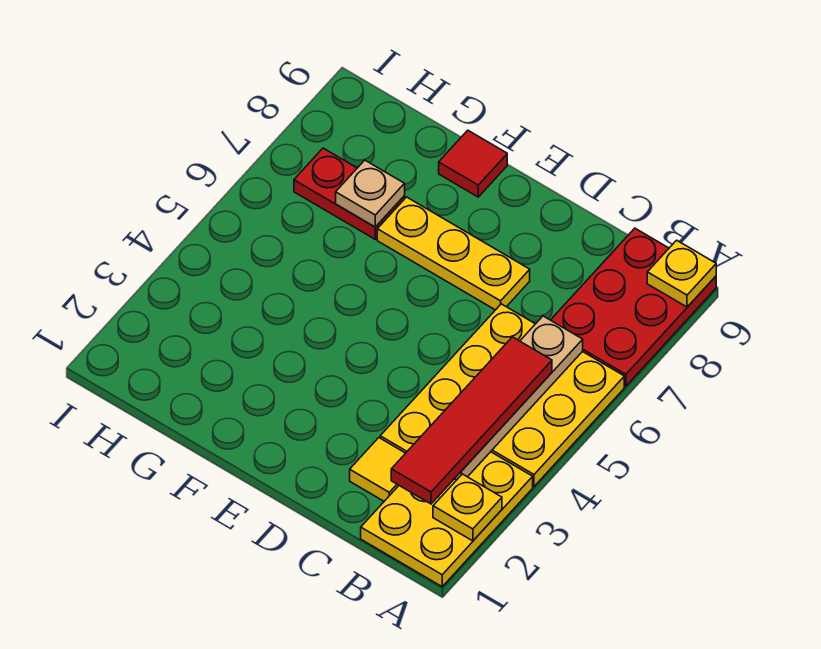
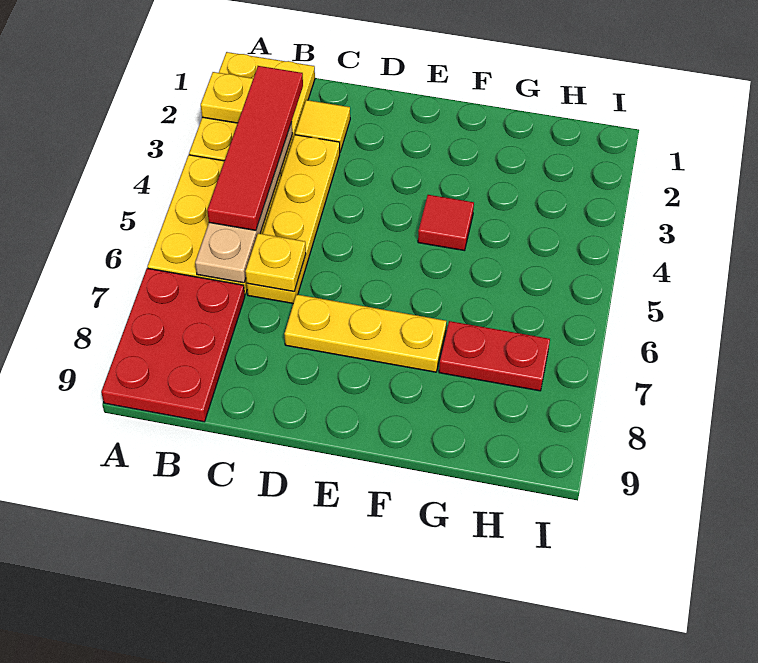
yellow 1x1 plate [647,240,716,307] -> yellow 1x1 plate moved to [245,233,306,292]
red 1x1 tile [439,130,507,197] -> red 1x1 tile moved to [418,195,474,251]
tan 1x1 plate [336,160,405,227] -> none

